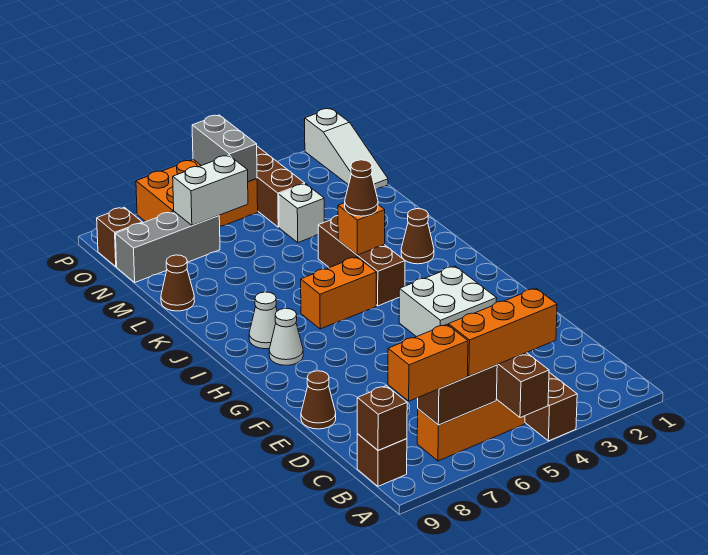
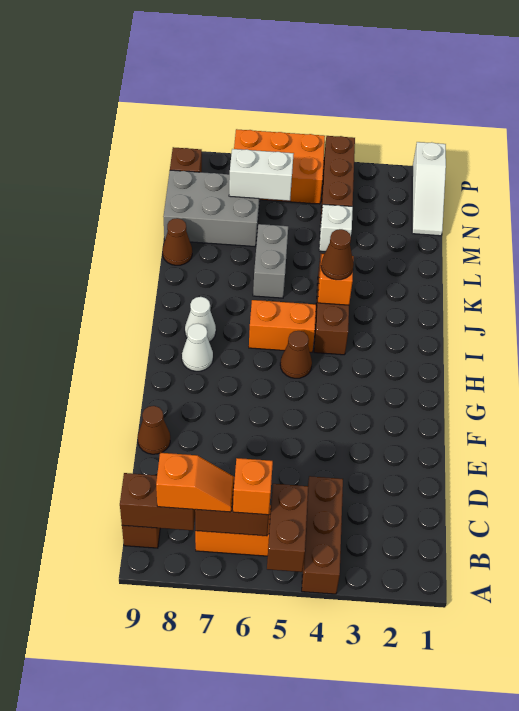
orange 1x3 brick [448,288,557,376] -> orange 1x1 brick [233,458,273,515]
orange 1x2 brick [388,324,468,401] -> orange 1x2 slope [156,453,234,512]
brown 1x1 brick [357,386,407,451] -> brown 1x2 brick [120,473,195,530]
white 2x2 brick [399,266,497,337] -> none
brown 1x1 cone [401,209,434,264] -> brown 1x1 cone moved to [280,331,312,378]
grey 1x3 brick [116,211,220,282] -> grey 2x3 brick [163,170,260,247]
grey 1x2 brick [192,115,257,182] -> grey 1x2 brick moved to [253,224,288,298]

